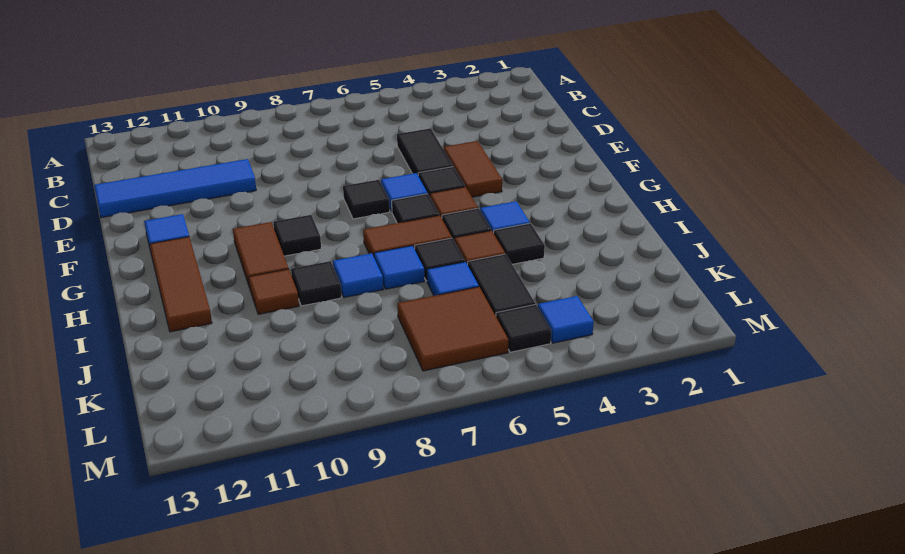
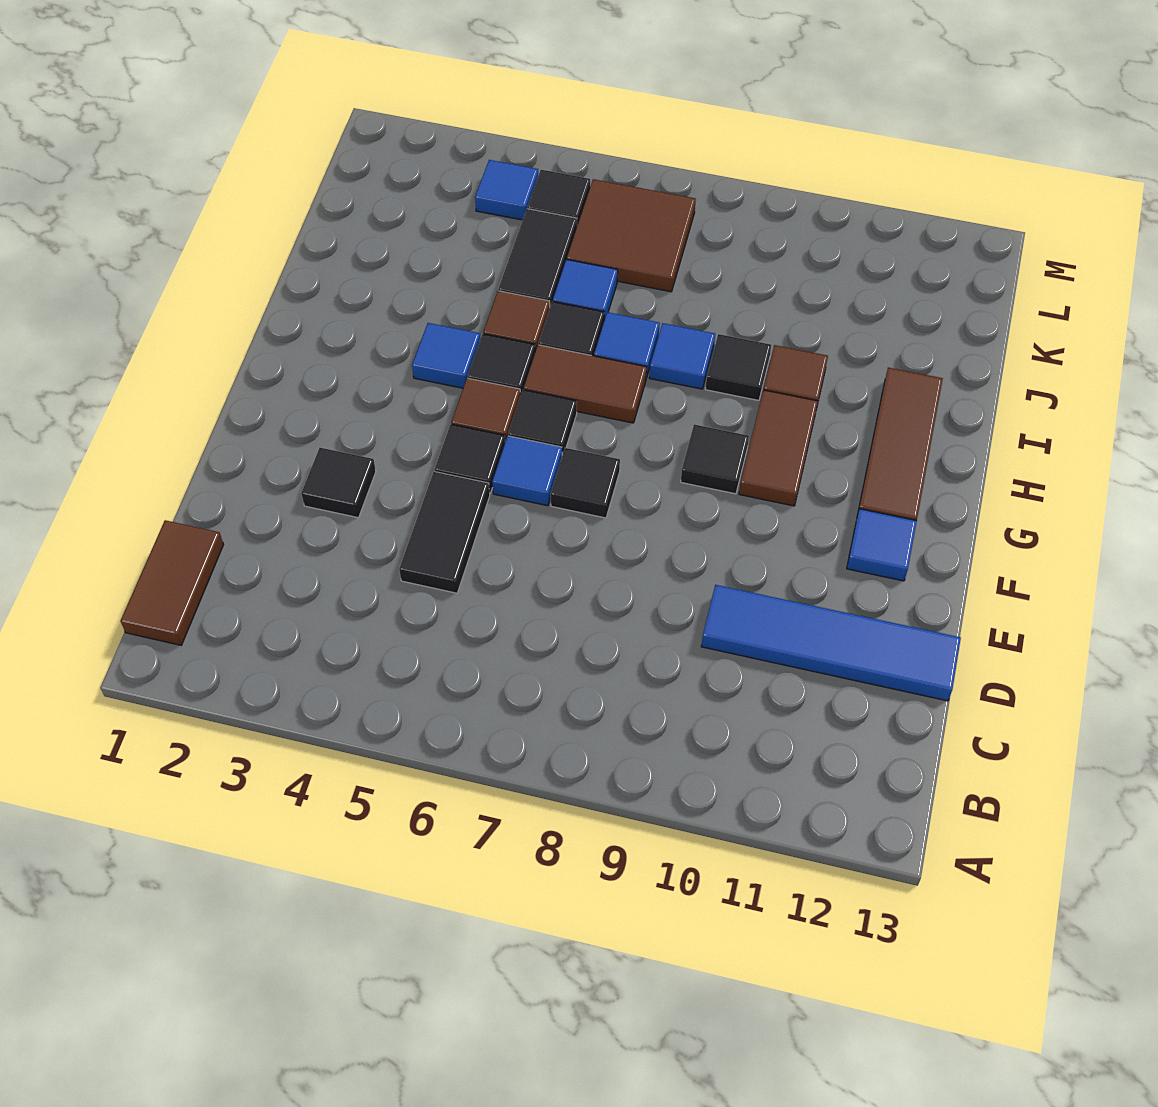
brown 1x2 tile [444,141,502,197] -> brown 1x2 tile moved to [121,520,224,645]
black 1x1 tile [494,223,545,264] -> black 1x1 tile moved to [301,448,376,518]

